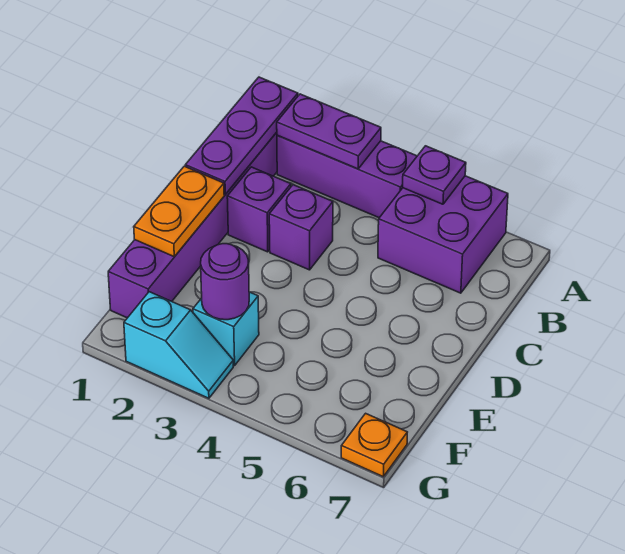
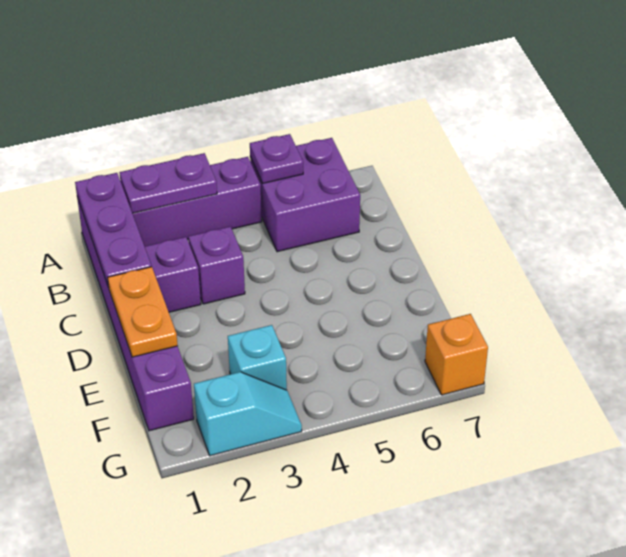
purple 1x1 round brick [201,244,249,320] -> none
orange 1x1 plate [341,413,407,477] -> orange 1x1 brick [425,314,488,395]

